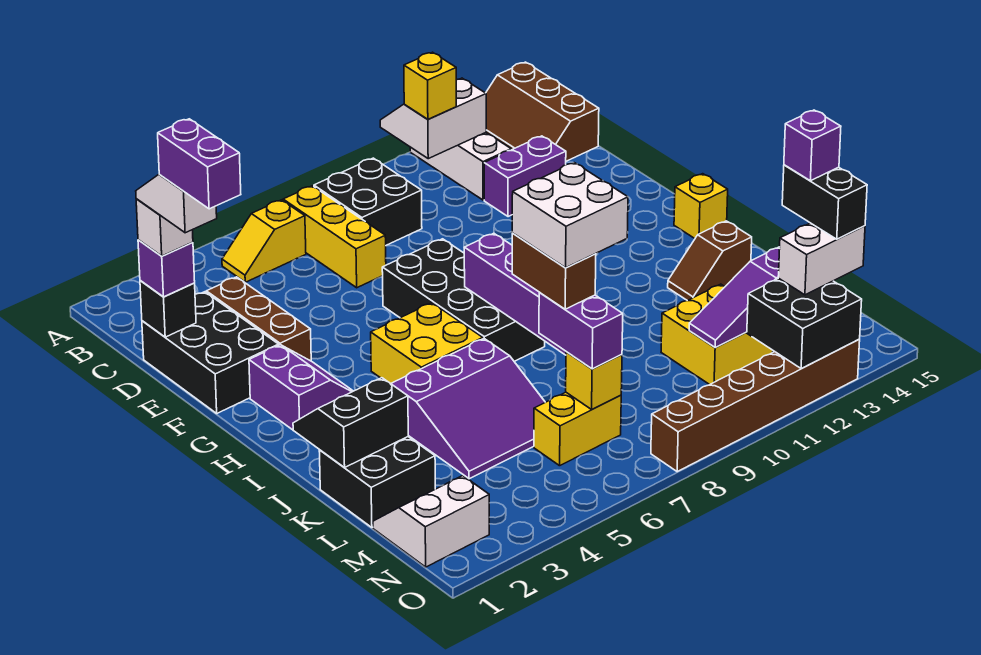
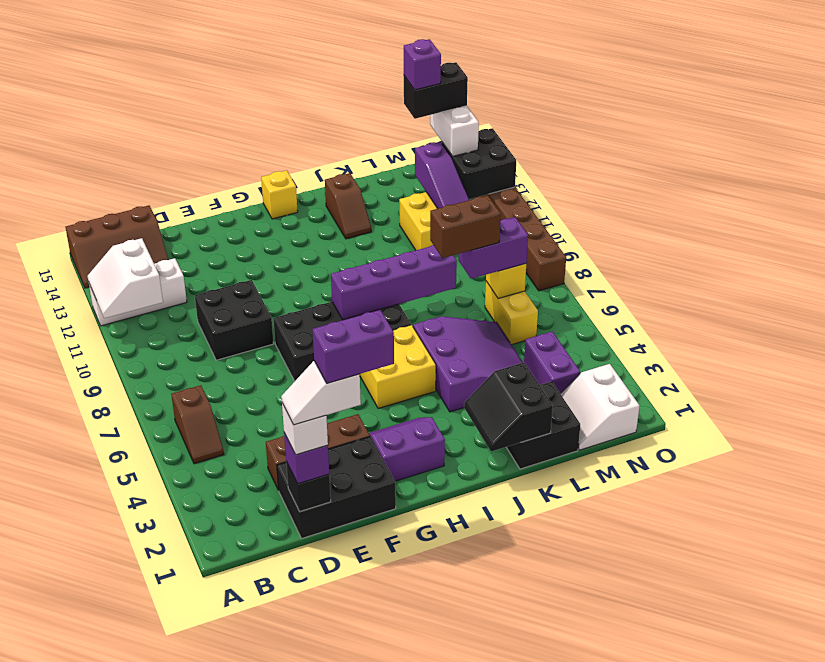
yellow 1x2 slope [222,200,306,282] -> brown 1x2 slope [171,385,224,464]
yellow 1x3 brick [283,186,386,288] -> none
black 2x2 brick [314,158,422,245] -> black 2x2 brick moved to [195,280,274,360]
yellow 1x1 brick [404,52,456,119] -> none
purple 1x2 brick [484,136,566,217] -> purple 1x2 brick moved to [524,331,580,394]
white 2x2 brick [512,163,628,268] -> none

